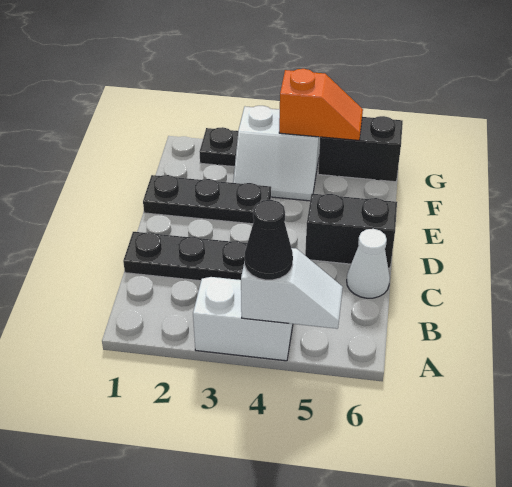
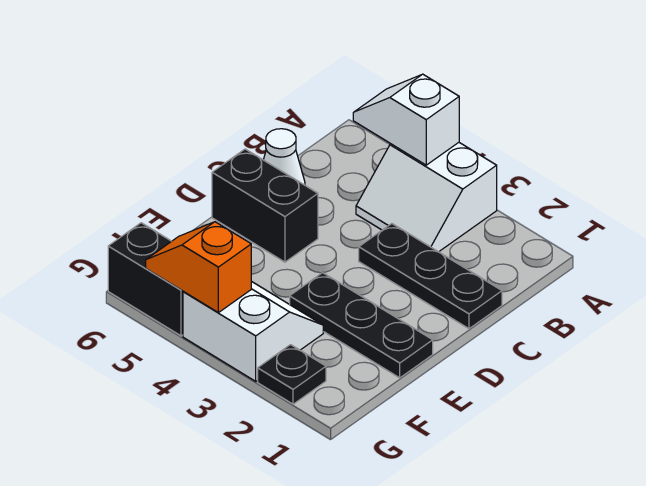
black 1x1 cone [245,200,293,280] -> none

